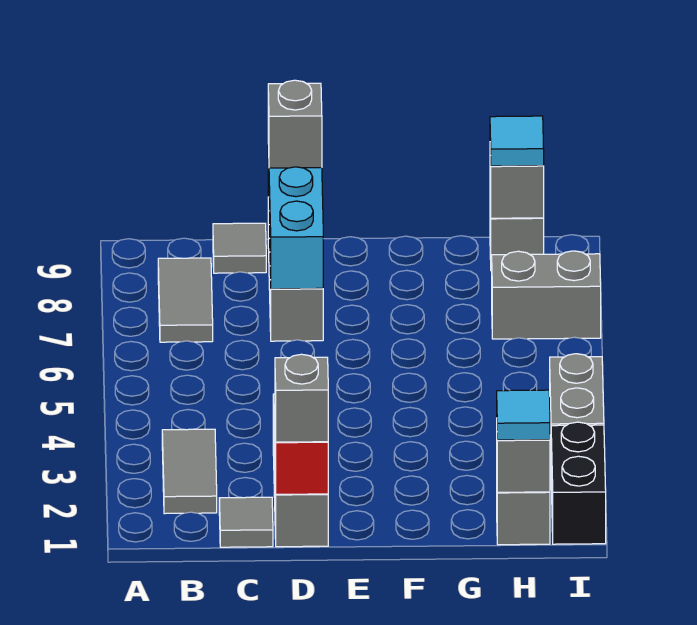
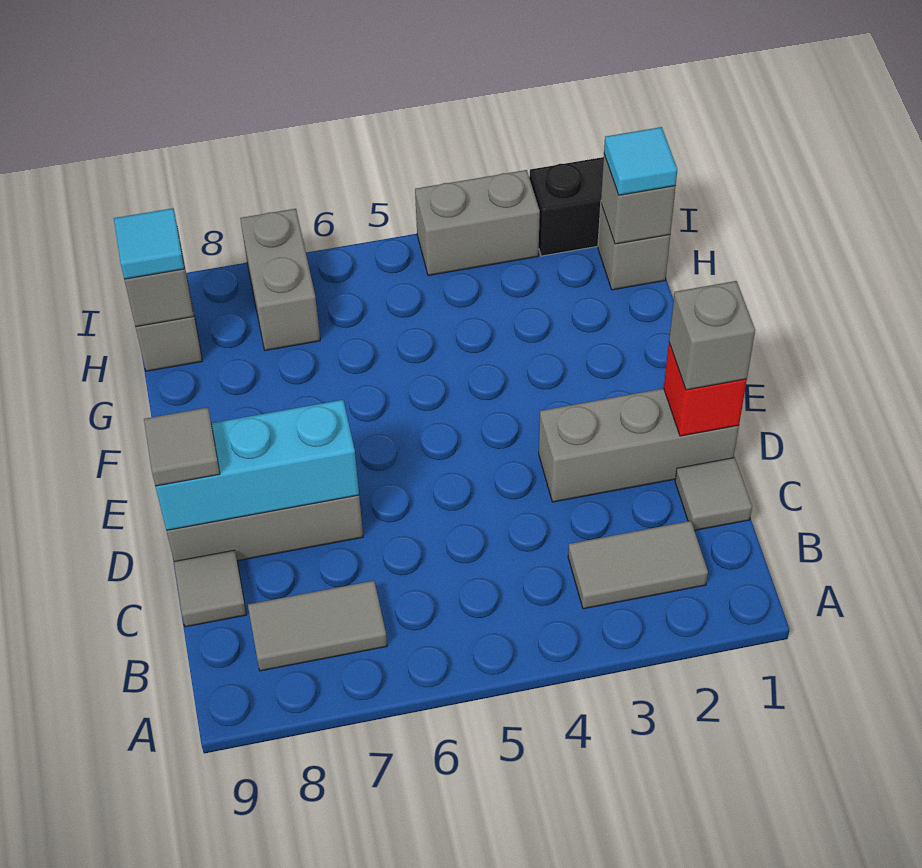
grey 1x1 brick [268,80,322,168] -> grey 1x1 tile [144,407,220,486]

